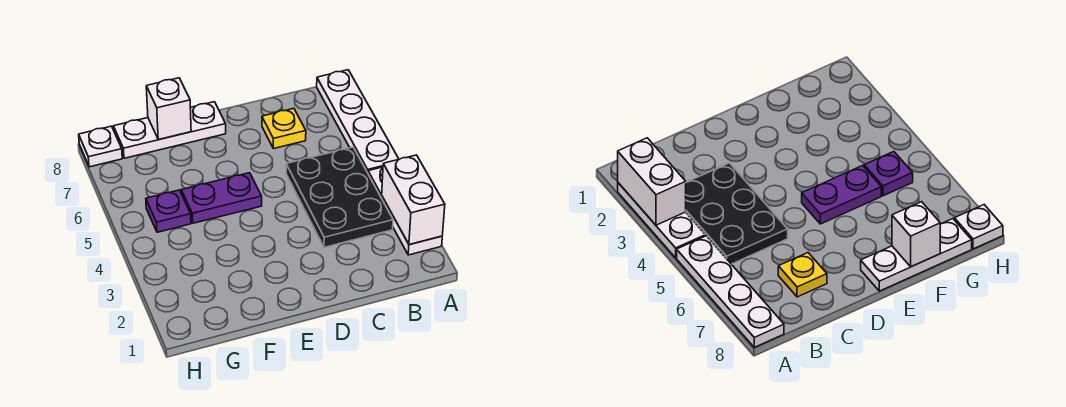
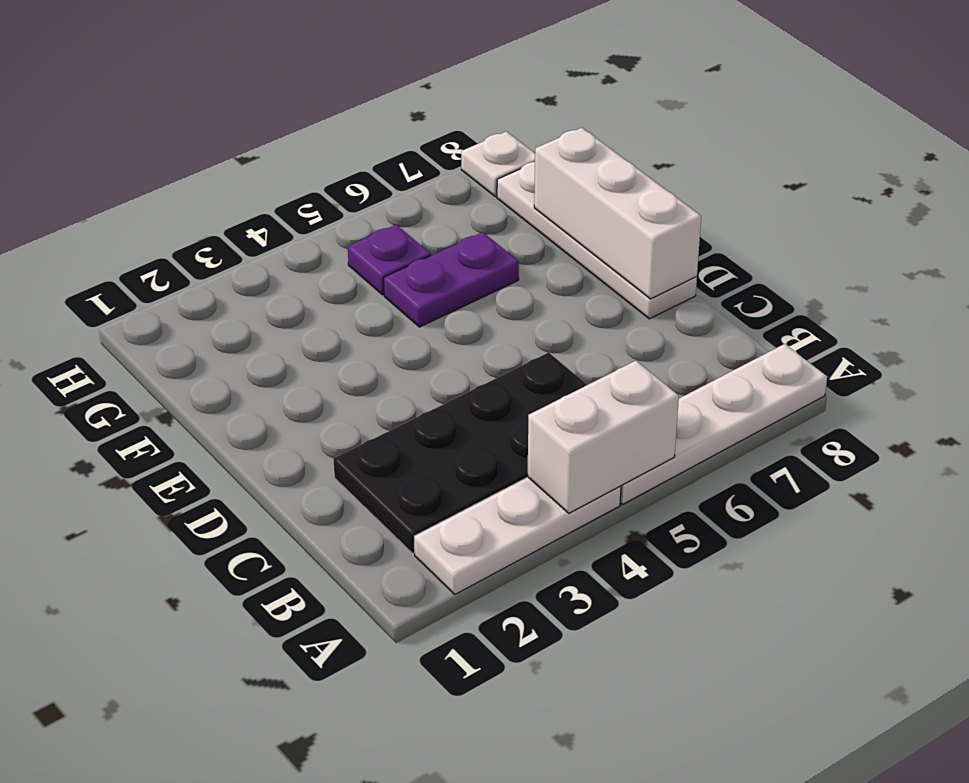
white 1x2 brick [382,155,445,245] -> white 1x2 brick moved to [528,361,679,513]
black 2x3 plate [286,147,393,247] -> black 2x4 plate [333,353,587,553]
yellow 1x1 plate [262,109,306,149] -> none
purple 1x2 plate [181,173,262,223] -> purple 1x2 plate turned to [384,232,519,327]
white 1x3 plate [113,102,226,158] -> white 1x4 plate [497,162,697,319]
white 1x1 brick [146,78,191,139] -> white 1x3 brick [534,128,701,299]

